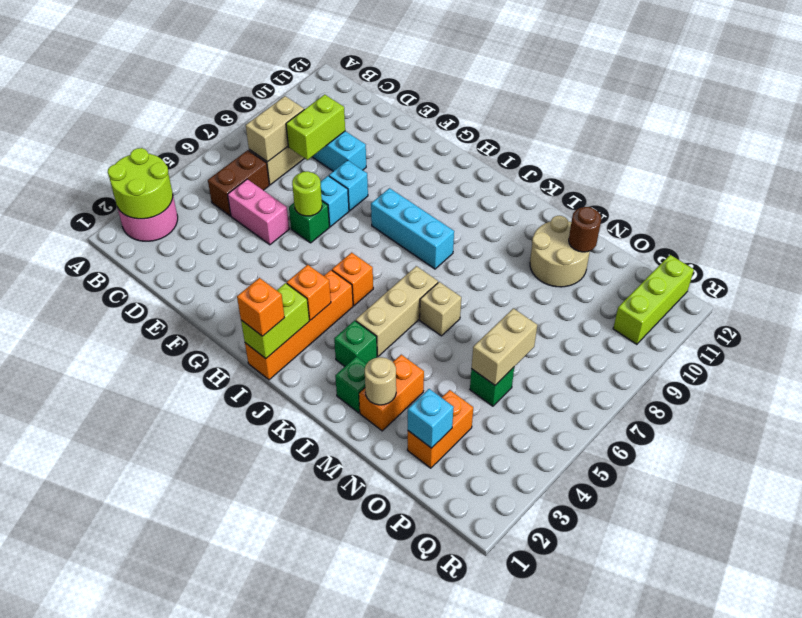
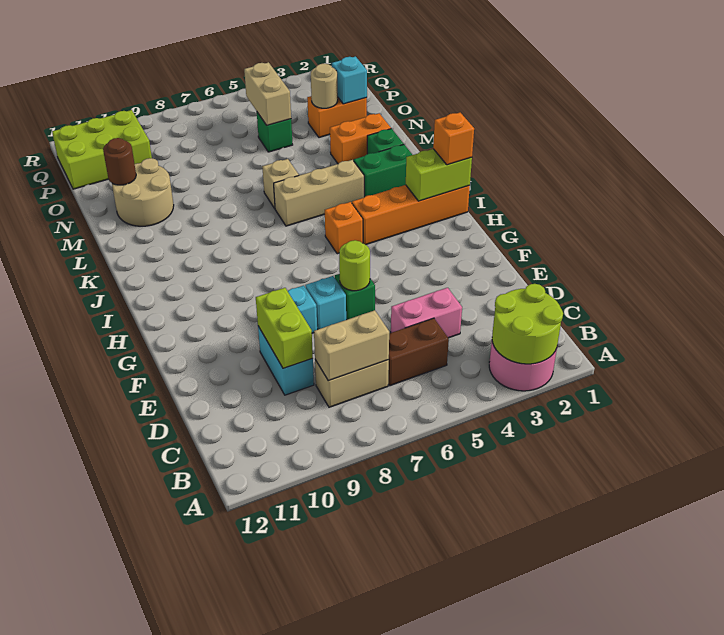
pink 1x2 brick [228,179,289,245] -> pink 1x2 brick turned to [391,288,462,338]
lime 1x2 brick [286,95,345,160] -> lime 1x2 brick turned to [256,288,313,368]
cyan 1x3 brick [371,188,454,269] -> none
orange 1x1 brick [287,265,331,320] -> none
green 1x1 brick [334,320,377,366] -> green 1x2 brick [354,145,412,197]
tan 1x1 round brick [365,357,396,405] -> tan 1x1 round brick moved to [311,64,338,108]
tan 1x2 brick [471,308,537,385] -> tan 1x2 brick turned to [244,62,291,125]
lime 1x3 brick [613,255,694,344] -> lime 2x3 brick [52,110,152,189]

